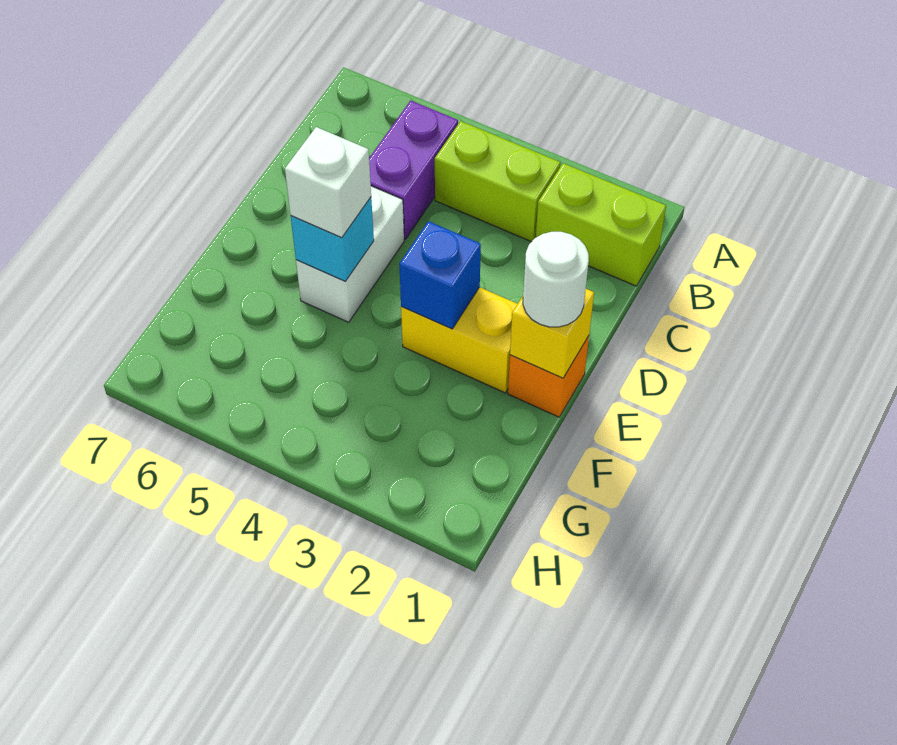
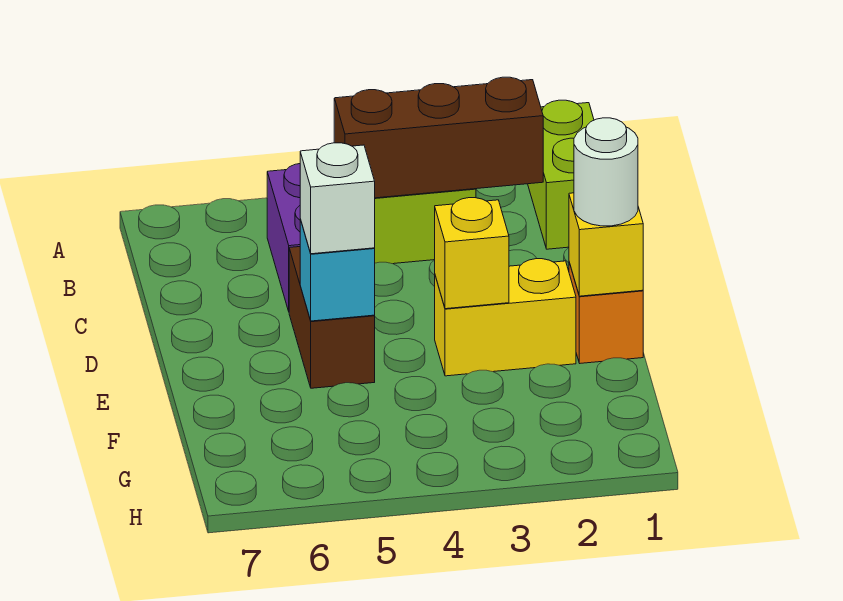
lime 1x2 brick [536,163,666,286] -> lime 1x2 brick turned to [528,100,594,249]
none -> brown 1x3 brick [334,77,543,198]
white 1x2 brick [296,186,404,322] -> brown 1x2 brick [289,247,375,388]
blue 1x1 brick [399,221,481,329] -> yellow 1x1 brick [435,198,509,309]

